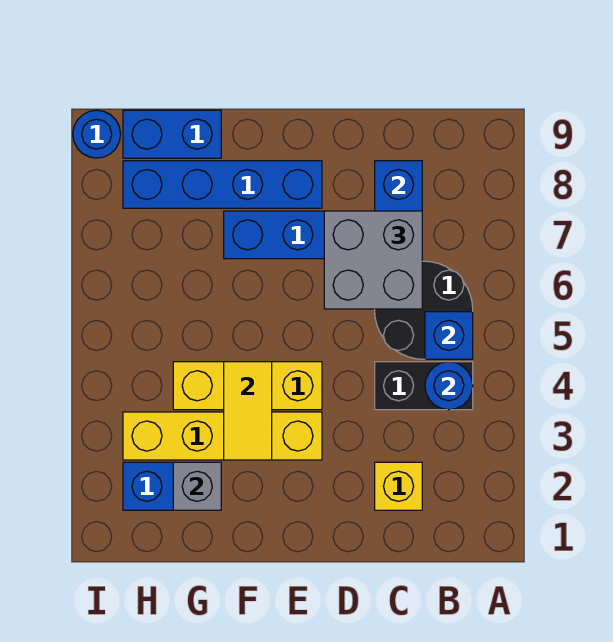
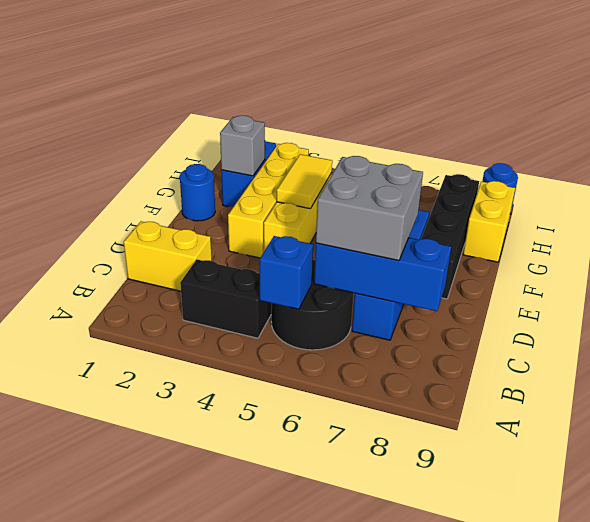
black 1x2 brick [375,362,473,410] -> black 1x2 brick turned to [180,259,272,338]
blue 1x1 round brick [425,362,473,410] -> blue 1x1 round brick moved to [180,164,215,221]
yellow 1x1 brick [375,462,422,510] -> yellow 1x2 brick [124,222,212,291]
blue 1x4 brick [123,161,322,208] -> black 1x4 brick [421,174,479,299]
yellow 1x2 tile [224,362,272,460] -> yellow 1x2 tile turned to [277,154,332,209]
blue 1x2 brick [123,110,221,158] -> yellow 1x2 brick [463,181,515,262]

